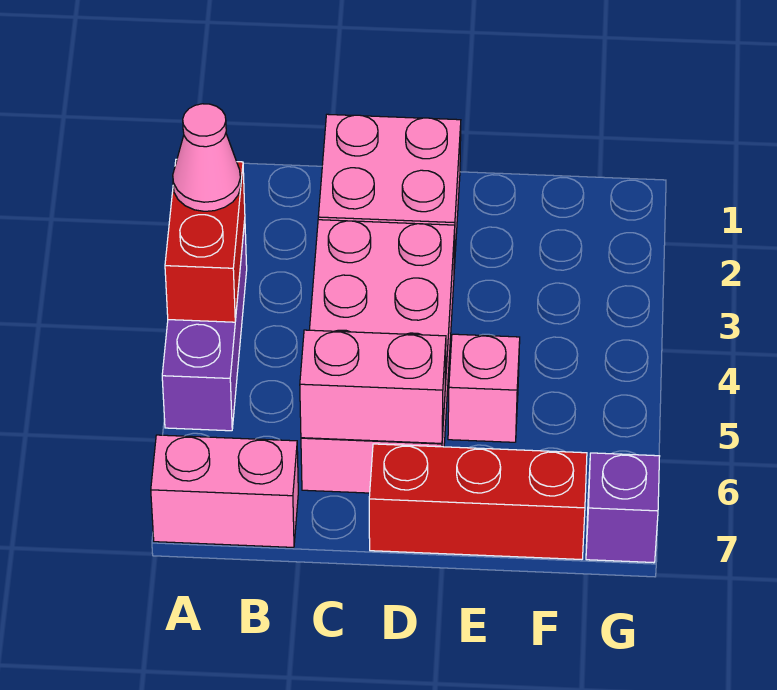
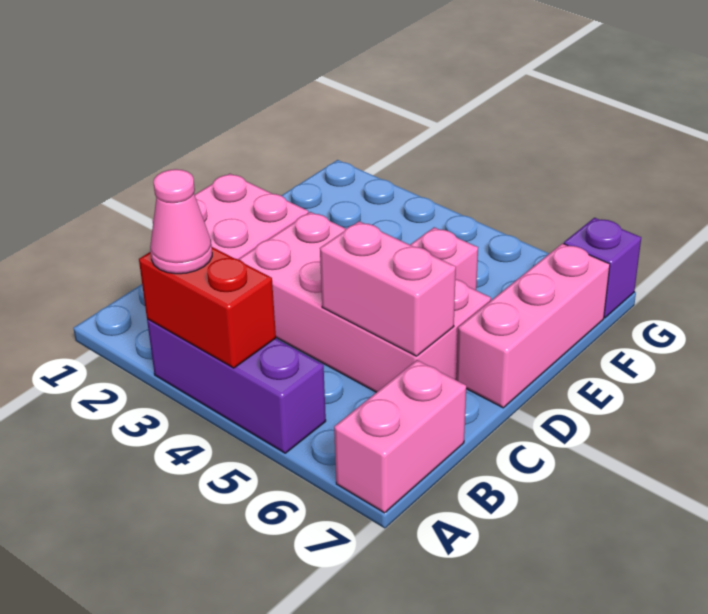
pink 1x2 brick [300,330,446,443] -> pink 1x2 brick turned to [320,221,456,356]
red 1x3 brick [369,444,587,559] -> pink 1x3 brick [456,243,610,408]

